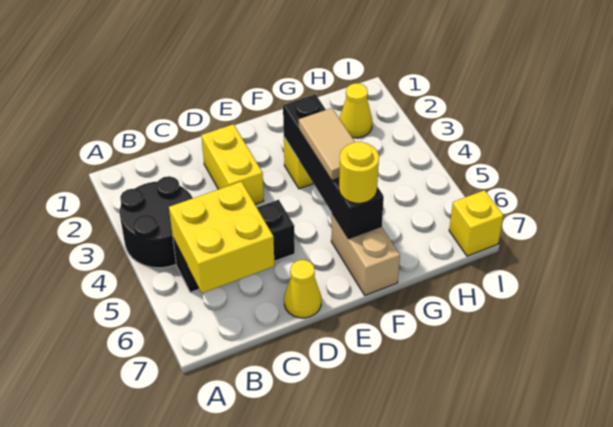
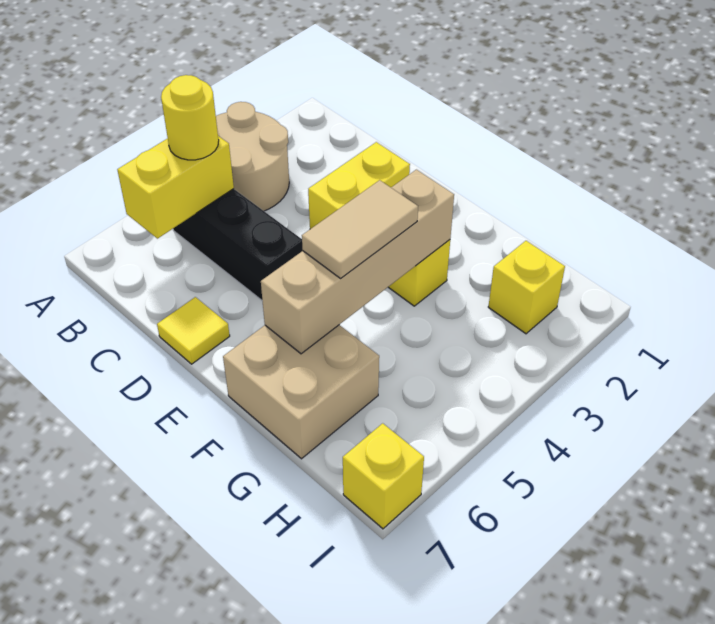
black 2x2 round brick [120,176,193,268] -> tan 2x2 round brick [216,102,289,211]
yellow 2x2 brick [169,182,275,293] -> yellow 1x2 brick [117,136,234,239]
yellow 1x1 cone [284,260,321,318] -> yellow 1x1 tile [157,297,230,364]
black 1x4 brick [283,94,384,239] -> tan 1x4 brick [261,170,454,354]
tan 1x2 brick [331,214,400,295] -> tan 2x2 brick [223,325,379,459]
yellow 1x1 round brick [339,142,379,203] -> yellow 1x1 round brick moved to [161,75,219,160]
yellow 1x1 cone [339,83,372,138] -> yellow 1x1 brick [488,241,565,334]

